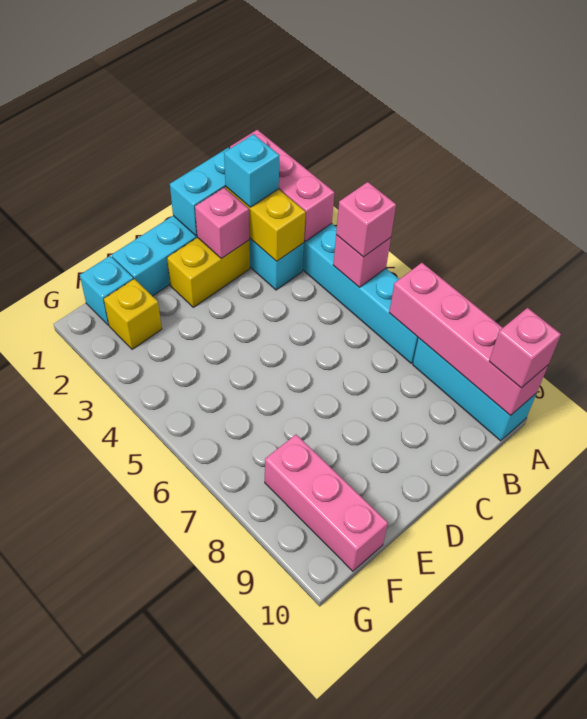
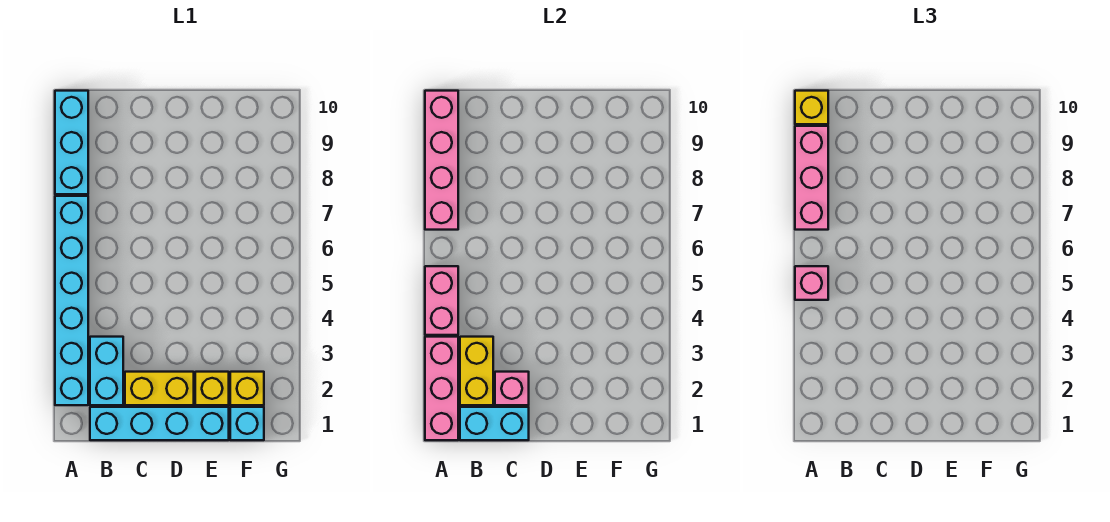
pink 1x1 brick [333,235,391,287] -> pink 1x2 brick [425,266,458,335]
pink 1x1 brick [489,308,561,388] -> yellow 1x1 brick [795,91,828,124]
cyan 1x1 brick [224,134,279,207] -> none
none -> yellow 1x1 brick [195,372,229,405]
pink 1x3 brick [265,435,388,571] -> pink 1x3 brick moved to [795,126,828,230]

